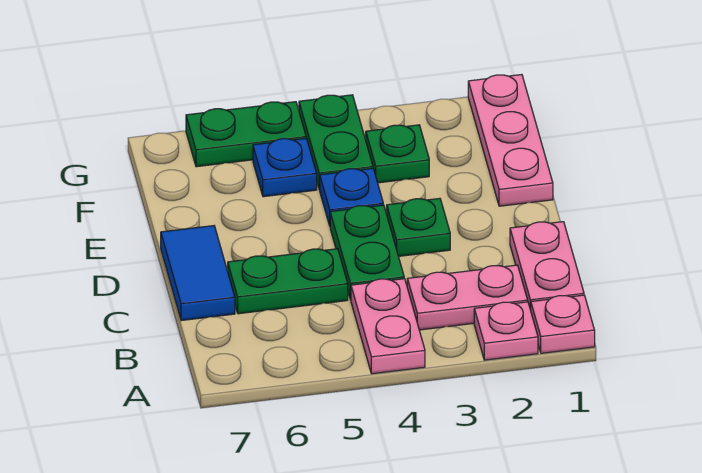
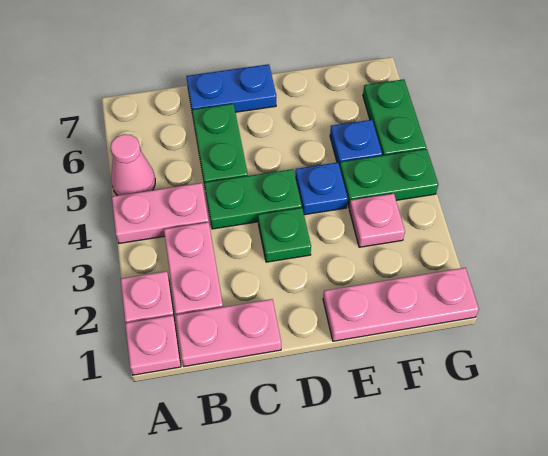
none -> pink 1x1 cone [111,134,155,196]
blue 1x2 tile [161,226,235,321] -> blue 1x2 plate [186,64,276,112]
green 1x1 plate [366,125,429,183] -> pink 1x1 plate [349,193,405,247]

